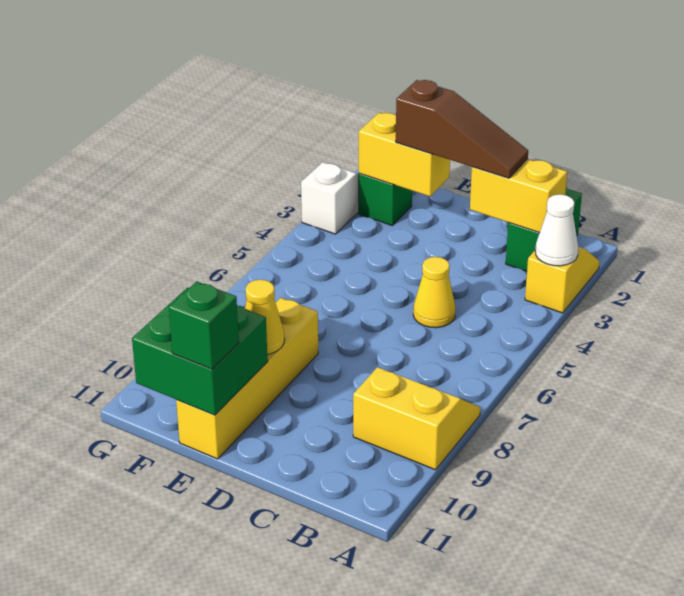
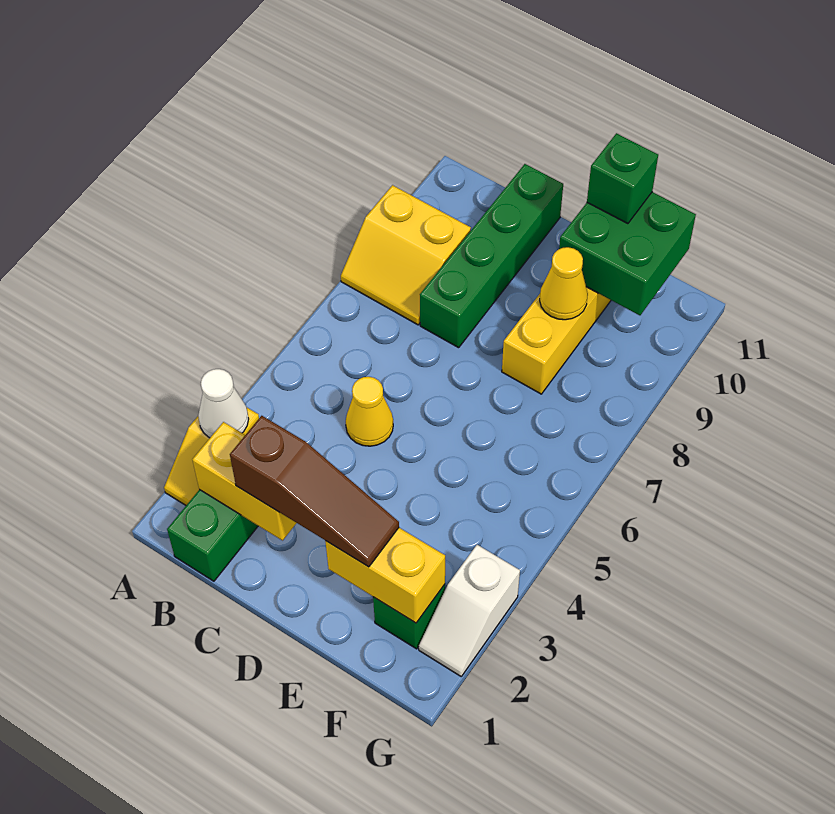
brown 1x3 slope [396,80,528,178] -> brown 1x3 slope turned to [230,416,399,567]
none -> green 1x4 brick [420,164,563,348]

